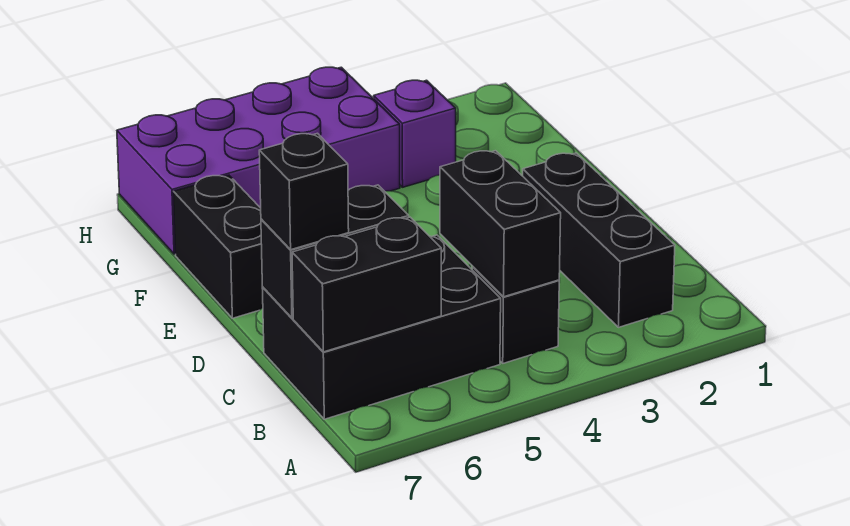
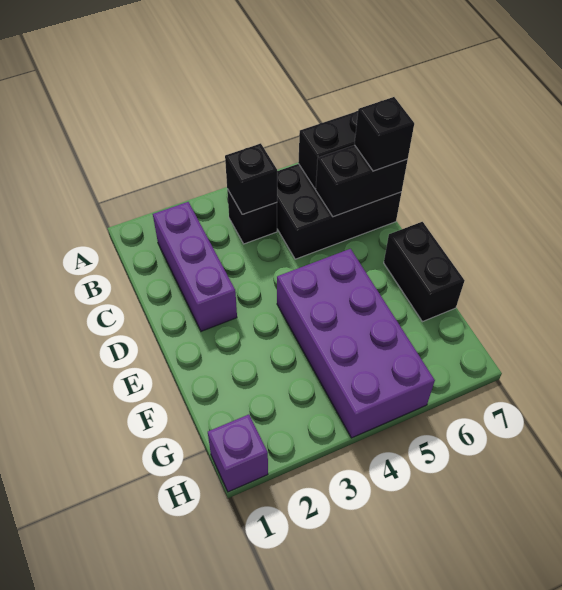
black 1x3 brick [523,153,675,327] -> purple 1x3 brick [153,202,237,331]
black 1x2 brick [440,151,561,297] -> black 1x1 brick [225,143,277,214]
purple 1x1 brick [374,80,456,187] -> purple 1x1 brick moved to [208,415,268,492]
purple 2x4 brick [117,67,400,254] -> purple 2x4 brick turned to [277,249,435,438]

